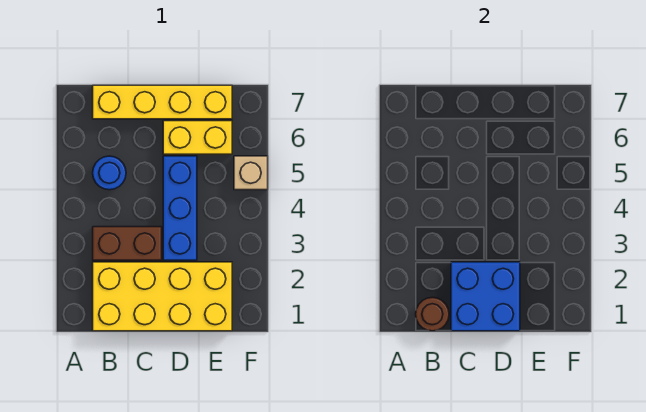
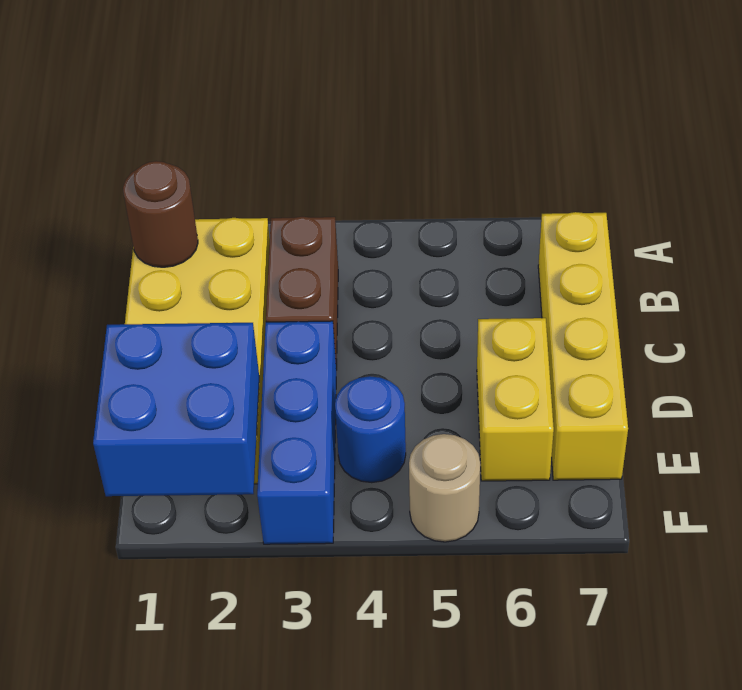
blue 1x1 round brick [93,156,126,190] -> blue 1x1 round brick moved to [335,376,406,483]
blue 2x2 brick [451,262,520,331] -> blue 2x2 brick moved to [93,323,259,496]
blue 1x3 brick [163,156,197,260] -> blue 1x3 brick turned to [257,321,336,544]
tan 1x1 brick [234,156,268,190] -> tan 1x1 round brick [409,434,480,542]

